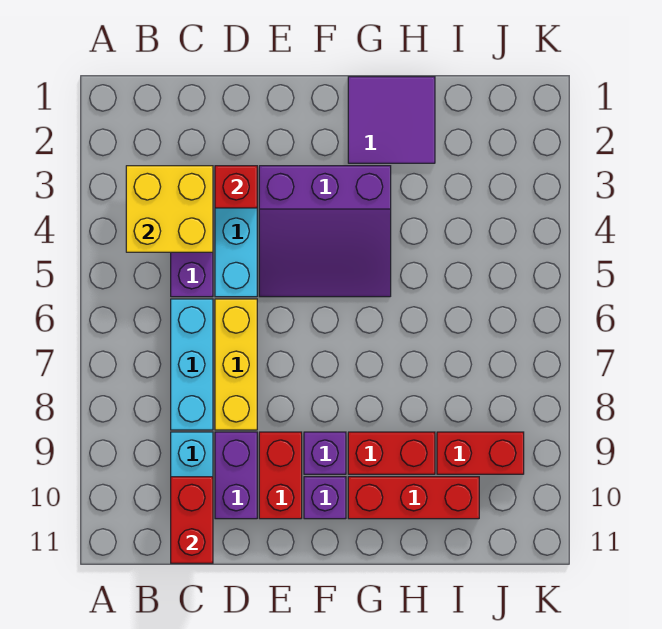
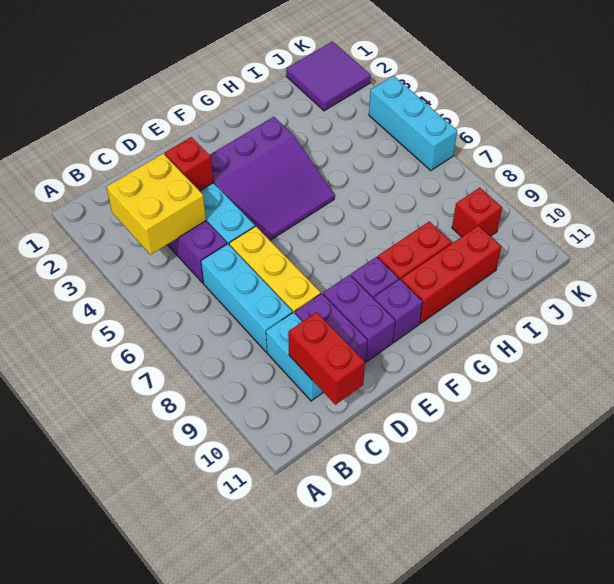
red 1x2 brick [259,432,302,519] -> purple 1x2 brick [323,275,395,361]
purple 2x2 tile [348,77,435,163] -> purple 2x2 tile moved to [286,42,371,111]
red 1x2 brick [437,432,524,474] -> red 1x1 brick [452,188,502,237]
none -> cyan 1x3 brick [369,76,457,171]

